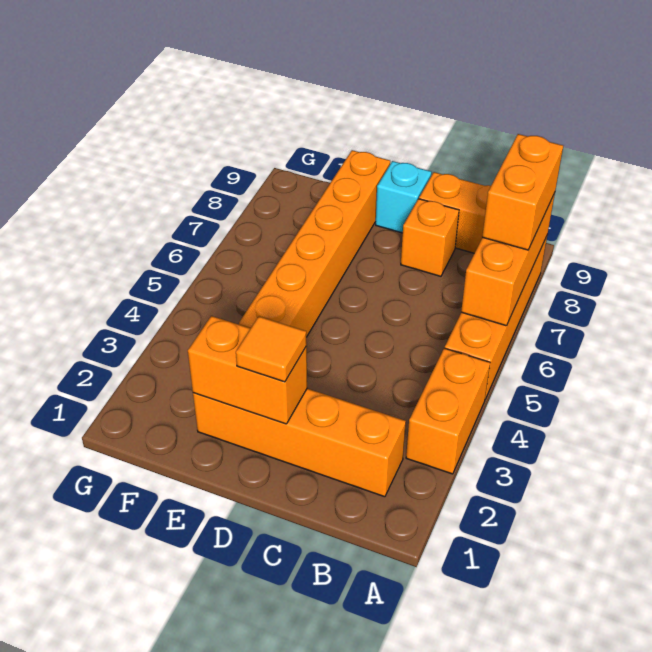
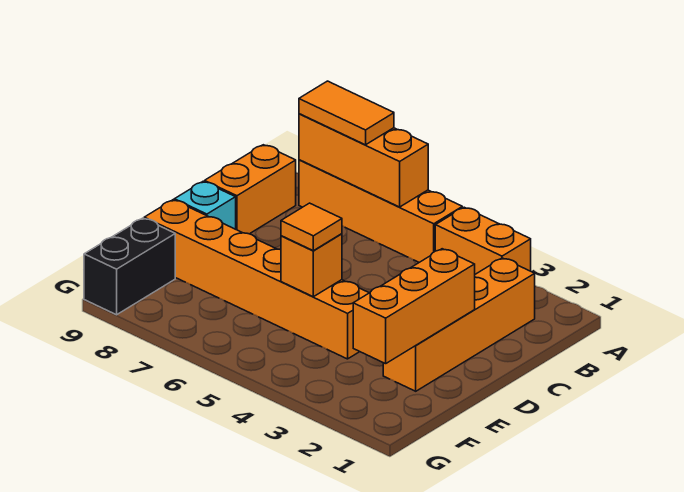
orange 1x2 brick [482,134,563,250] -> orange 1x2 tile [299,81,394,145]
orange 1x1 brick [401,199,459,276] -> orange 1x1 brick moved to [281,234,342,297]
orange 1x2 brick [188,316,307,424] -> orange 1x3 brick [353,249,475,364]
orange 1x1 tile [236,316,307,382] -> orange 1x1 tile moved to [281,203,342,251]
none -> black 1x2 brick [84,218,175,315]

